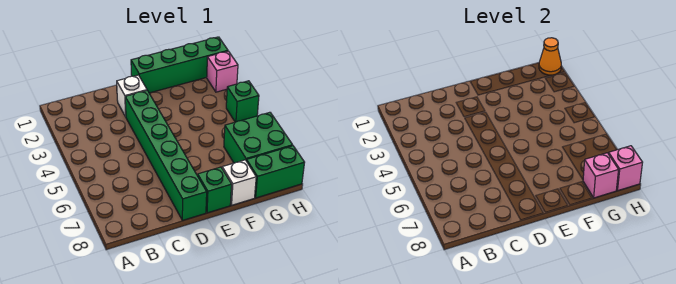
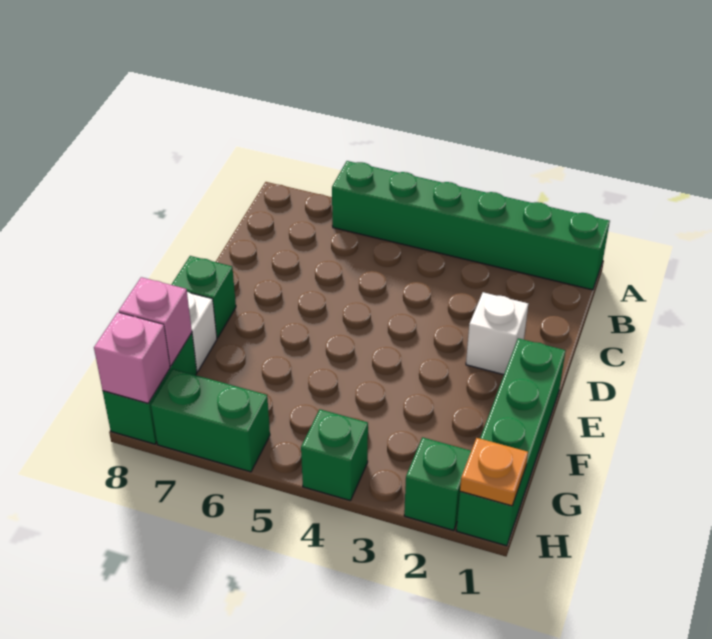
green 1x6 brick [125,90,207,220] -> green 1x6 brick moved to [332,161,610,290]
green 2x2 brick [224,112,293,163] -> green 1x2 brick [151,369,270,472]
orange 1x1 cone [539,38,561,75] -> orange 1x1 plate [460,438,528,506]
pink 1x1 brick [207,51,238,92] -> green 1x1 brick [404,437,471,530]

